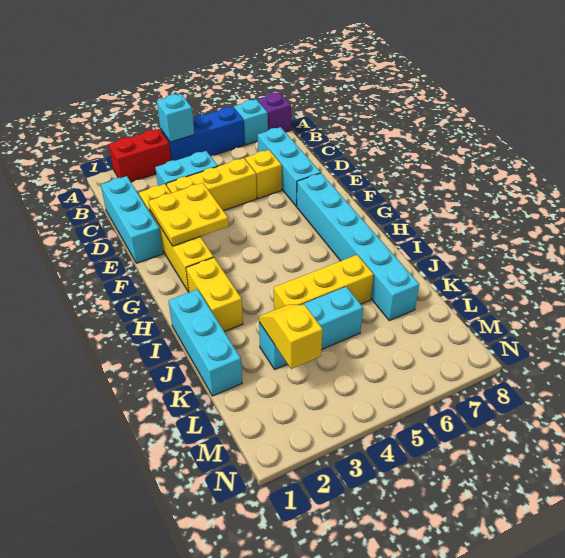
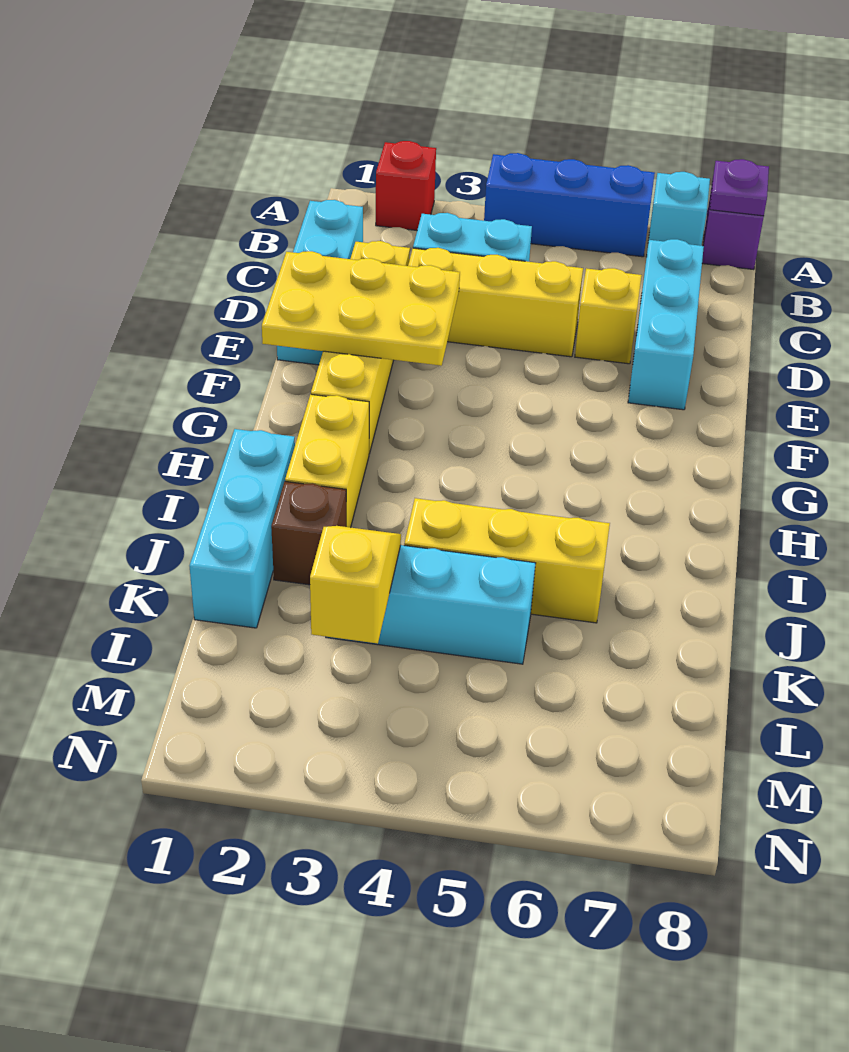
red 1x2 brick [109,129,171,182] -> red 1x1 brick [376,141,436,230]
cyan 1x1 brick [157,94,194,142] -> none
none -> purple 1x1 plate [710,159,769,216]
yellow 2x2 plate [149,183,229,246] -> yellow 2x3 plate [262,251,460,366]
cyan 1x6 brick [297,173,419,321] -> none
none -> brown 1x1 brick [271,482,346,585]

